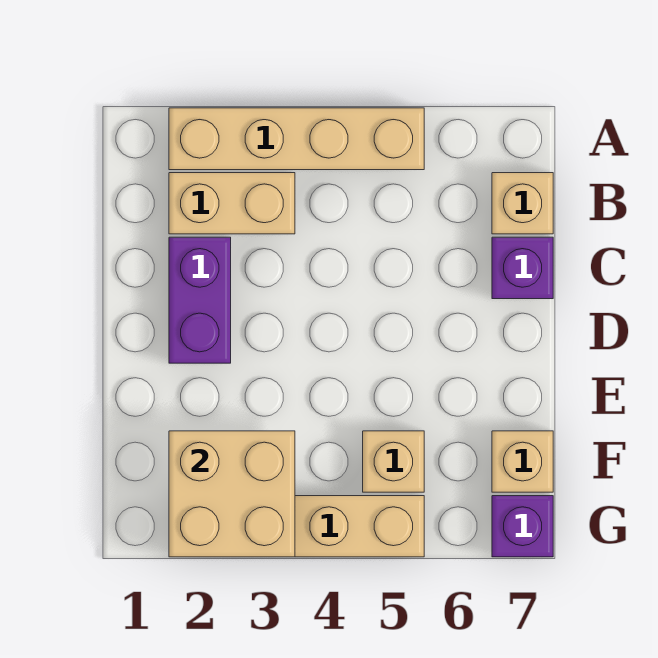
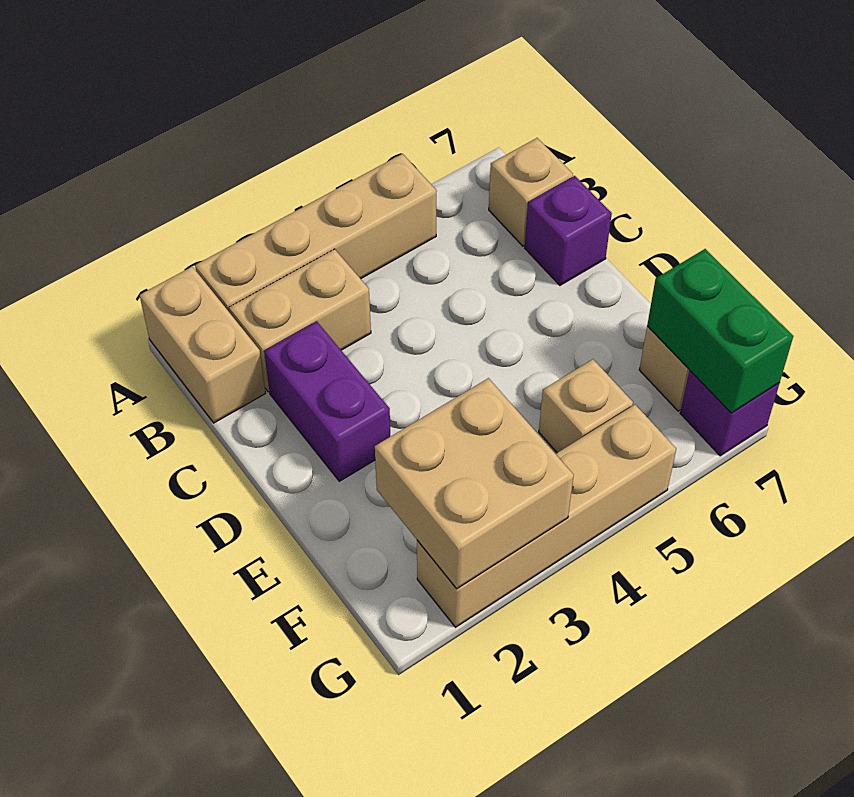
none -> tan 1x2 brick [140,267,265,423]
none -> green 1x2 brick [647,249,793,413]

